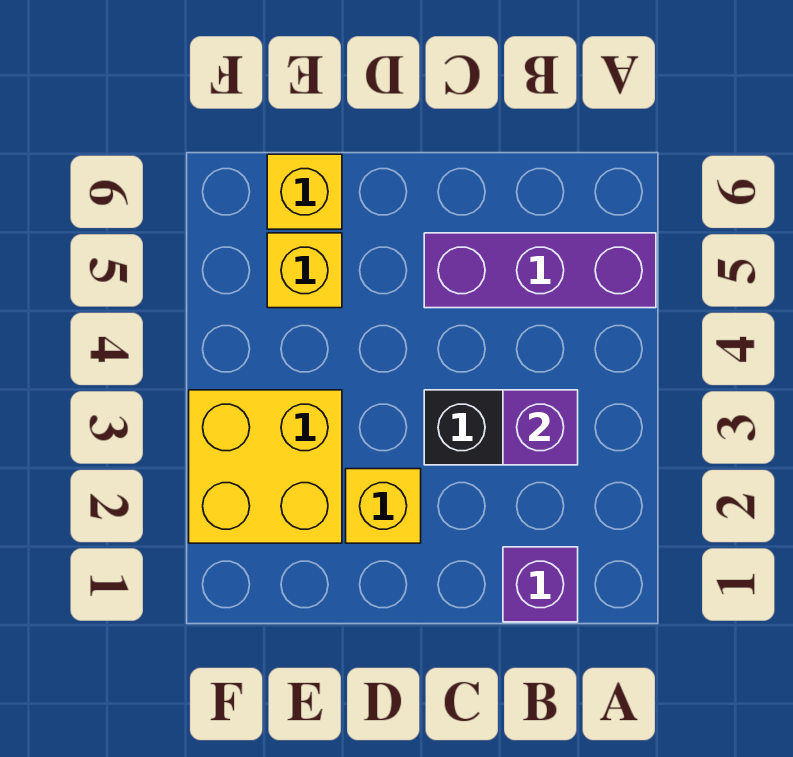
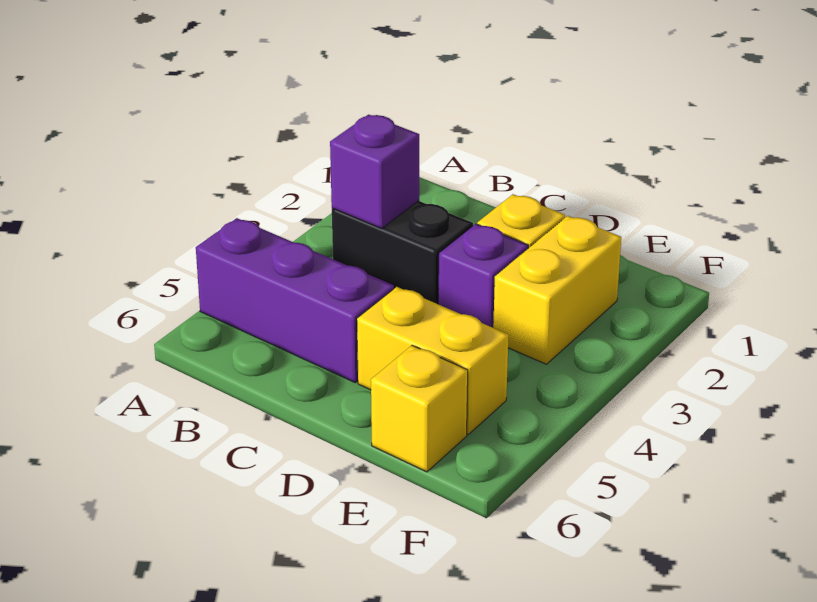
purple 1x1 brick [503,547,578,622] -> purple 1x1 brick moved to [438,224,528,328]
yellow 2x2 brick [189,390,342,543] -> yellow 1x2 brick [493,216,621,364]
yellow 1x1 brick [267,233,342,308] -> yellow 1x2 brick [357,287,509,434]

